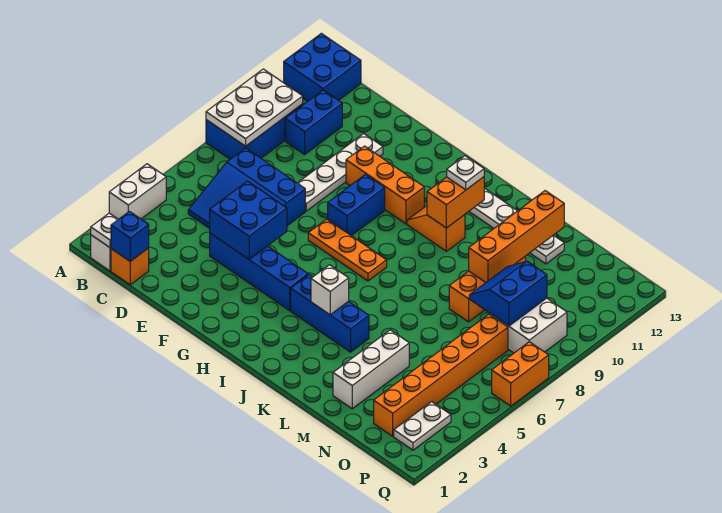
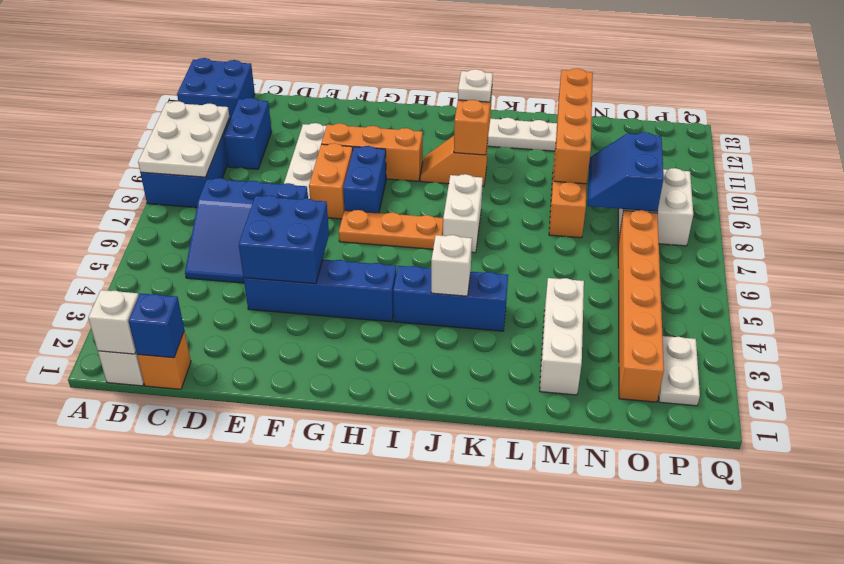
white 1x2 brick [109,164,166,219] -> white 1x2 brick moved to [443,174,483,253]
white 1x1 plate [91,213,118,247] -> white 1x1 brick [88,290,139,354]
orange 1x2 brick [492,342,549,406] -> orange 1x2 brick moved to [309,143,353,219]

